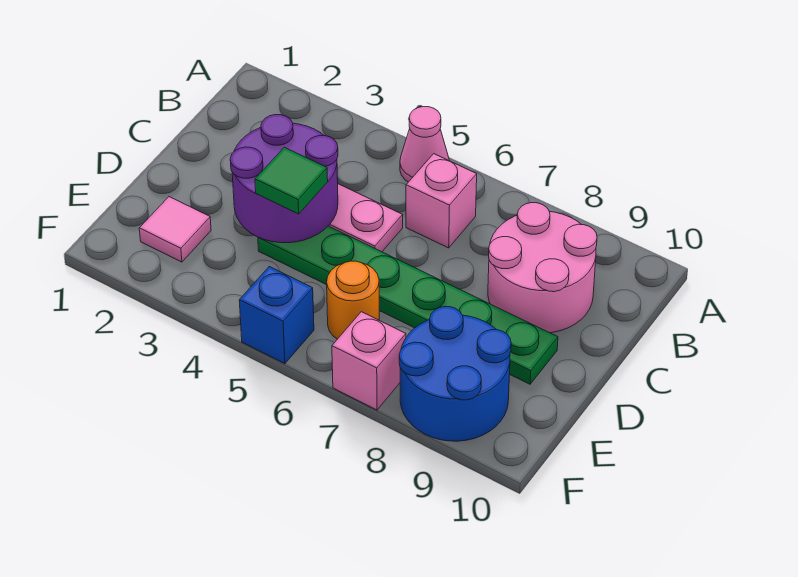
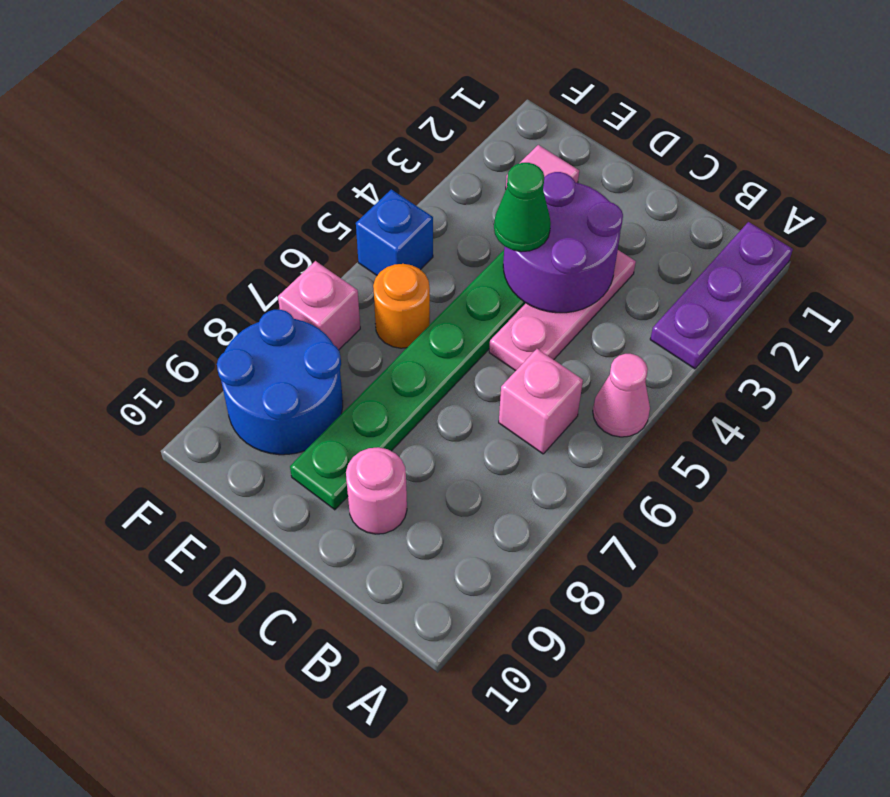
none -> purple 1x3 plate [650,222,793,369]
pink 2x2 round brick [488,203,597,333] -> pink 1x1 round brick [346,447,407,534]
green 1x1 tile [255,147,328,214] -> green 1x1 cone [494,163,551,252]

